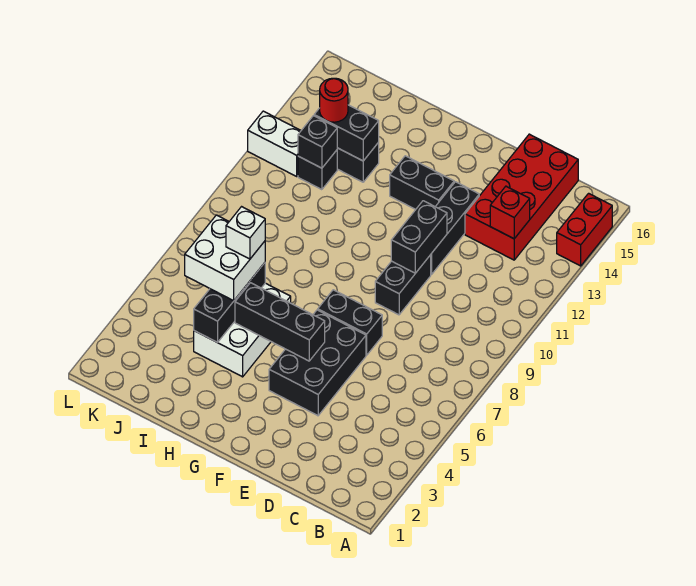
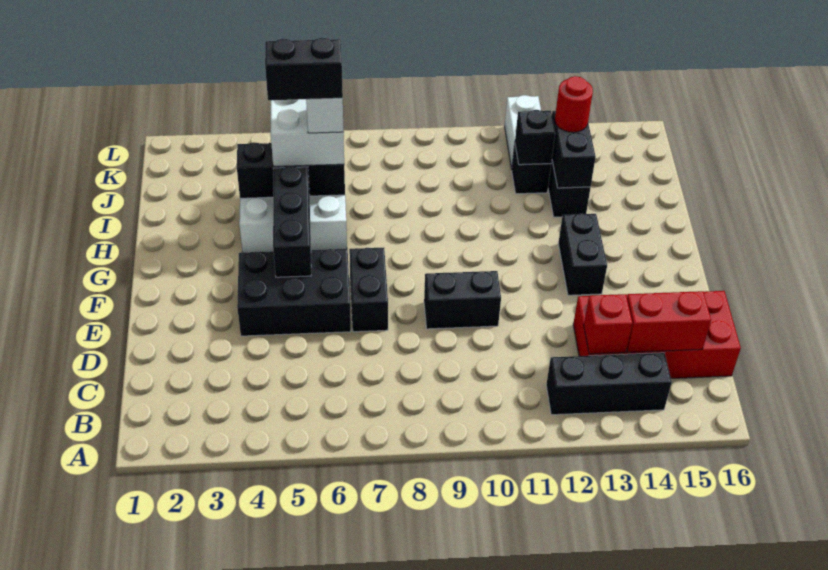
red 1x2 brick [557,193,612,266] -> red 1x2 brick moved to [627,291,711,352]
black 1x2 brick [391,201,447,273] -> black 1x2 brick moved to [265,38,343,100]
black 1x3 brick [431,182,479,275] -> black 1x3 brick moved to [546,353,672,415]

